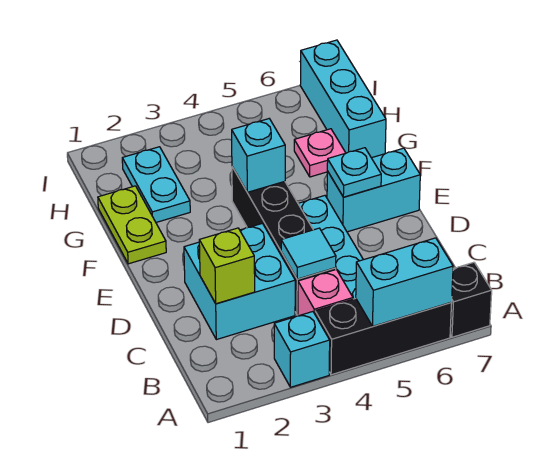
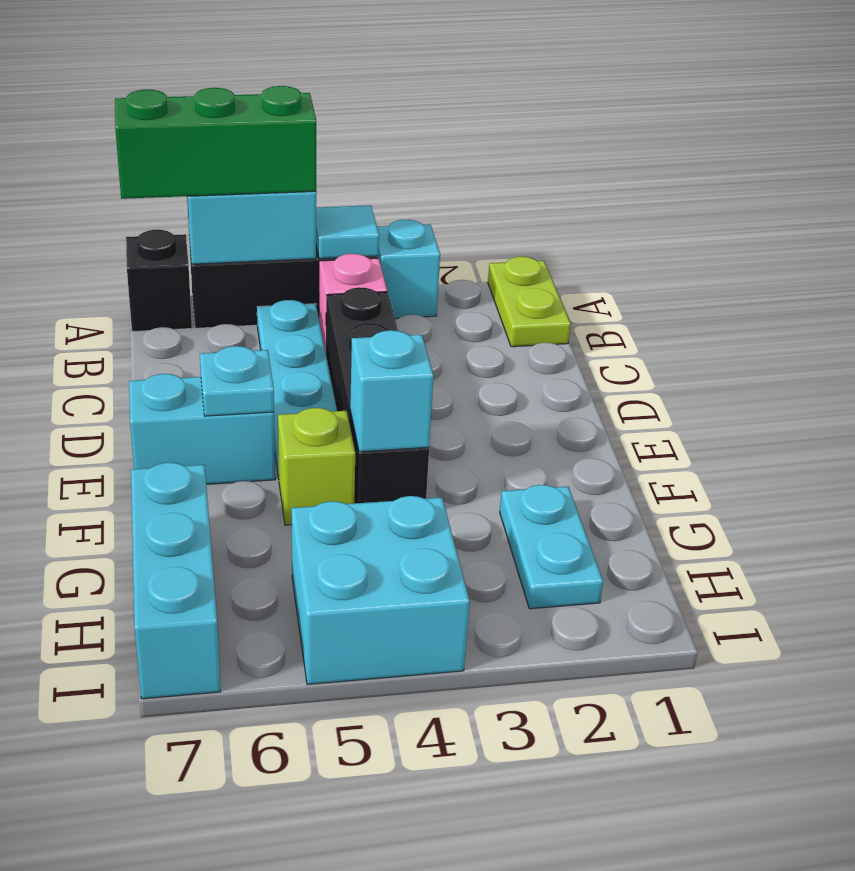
none -> green 1x3 brick [115,86,316,199]
cyan 2x2 brick [184,223,295,340] -> cyan 2x2 brick moved to [292,496,470,685]
lime 1x1 brick [199,228,255,304] -> lime 1x1 brick moved to [278,408,355,525]
cyan 1x1 tile [281,228,336,279] -> cyan 1x1 tile moved to [316,205,379,259]
lime 1x2 plate [98,186,166,264] -> lime 1x2 plate moved to [488,257,571,347]
pink 1x1 plate [294,129,345,177] -> none

